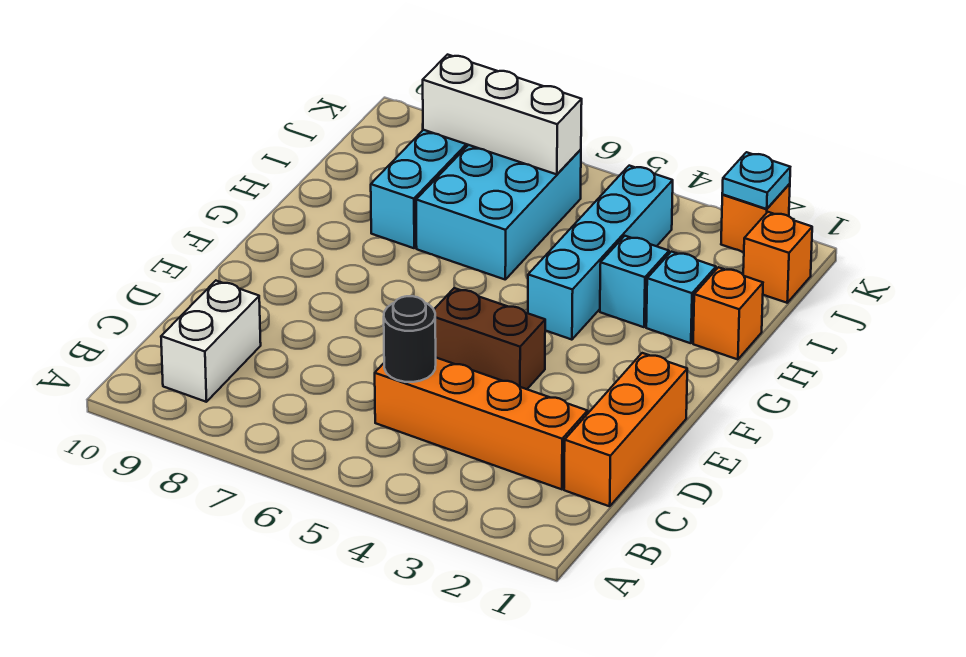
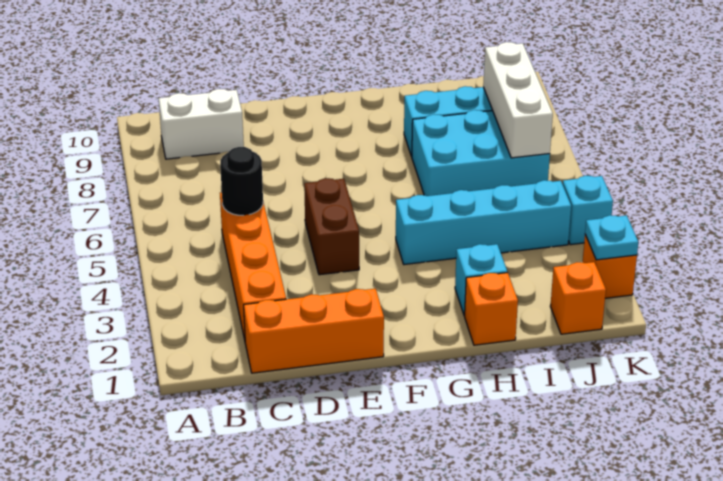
cyan 1x1 brick [600,236,669,327] -> cyan 1x1 brick moved to [563,176,613,245]

